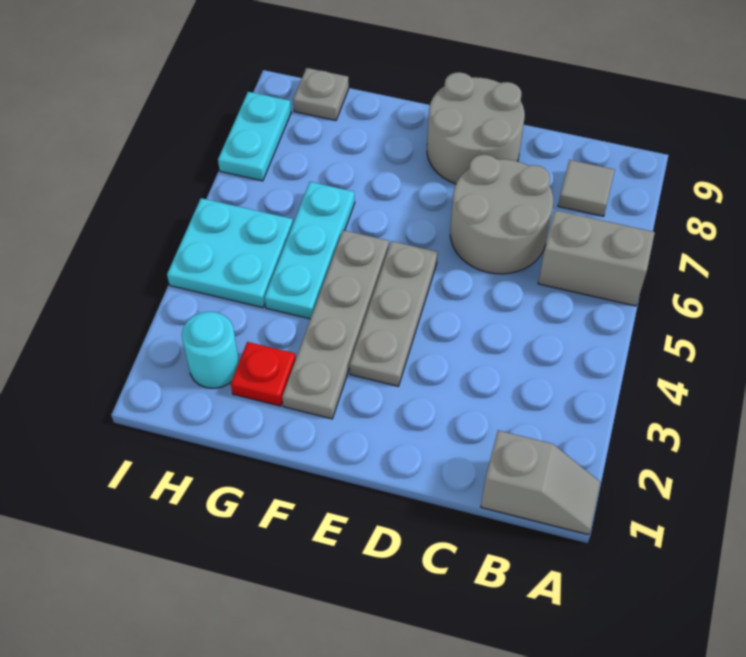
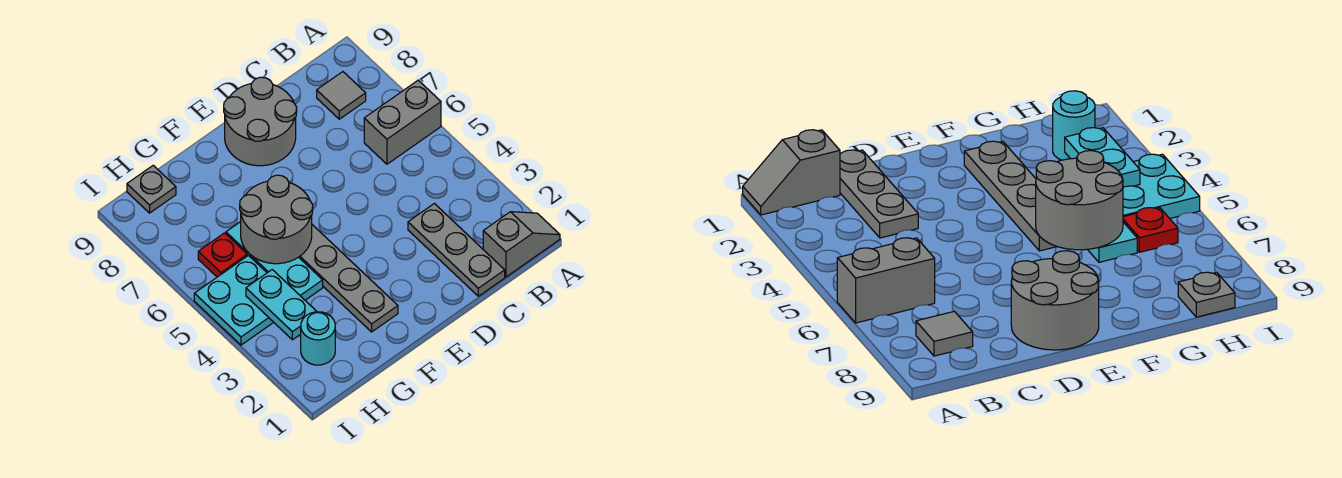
grey 2x2 round brick [450,155,553,274] -> grey 2x2 round brick moved to [240,175,313,264]
grey 1x3 plate [350,241,438,386] -> grey 1x3 plate moved to [408,204,505,296]
red 1x1 plate [231,342,296,406] -> red 1x1 plate moved to [198,233,247,277]
cyan 1x2 plate [218,92,291,181] -> cyan 1x2 plate moved to [246,270,317,340]

